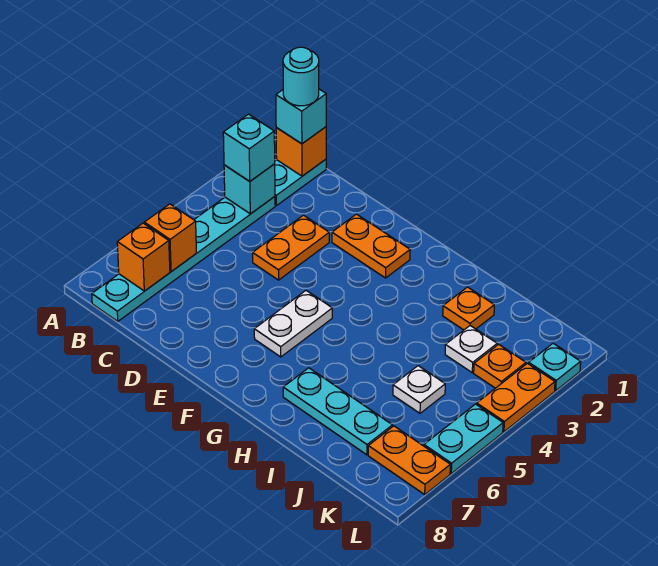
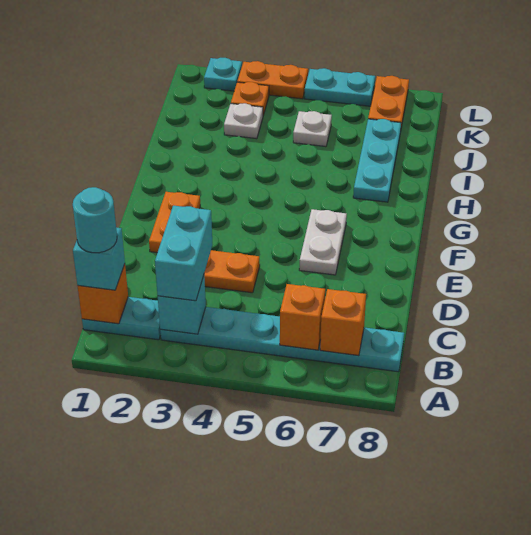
cyan 1x1 brick [223,114,275,181] -> cyan 1x2 brick [155,206,212,301]
white 1x2 plate [254,291,332,357] -> white 1x2 plate turned to [299,209,347,275]
orange 1x1 plate [443,287,494,330] -> none

